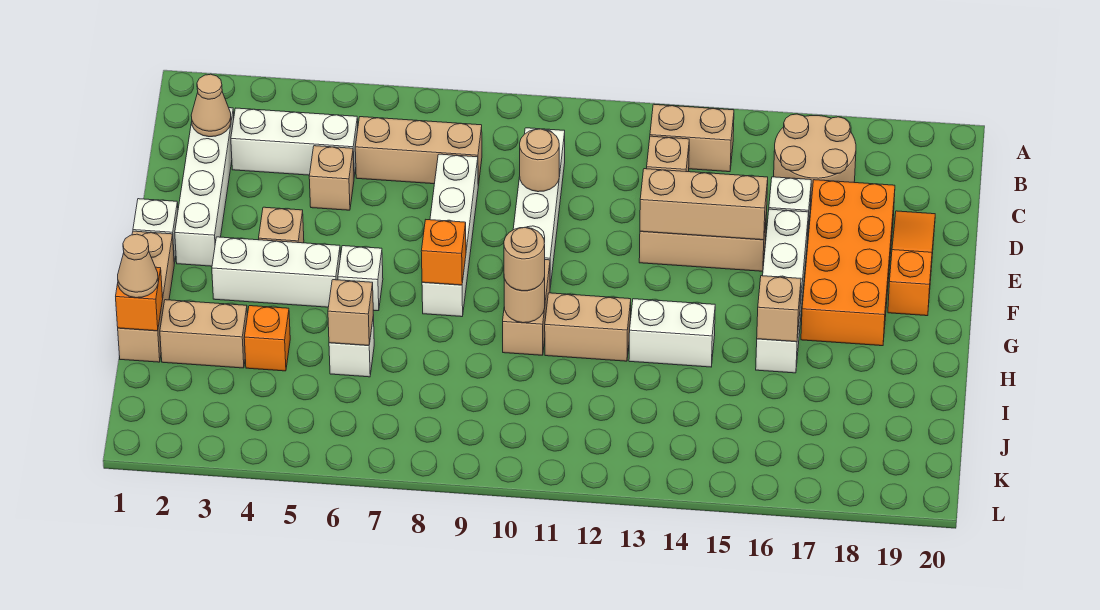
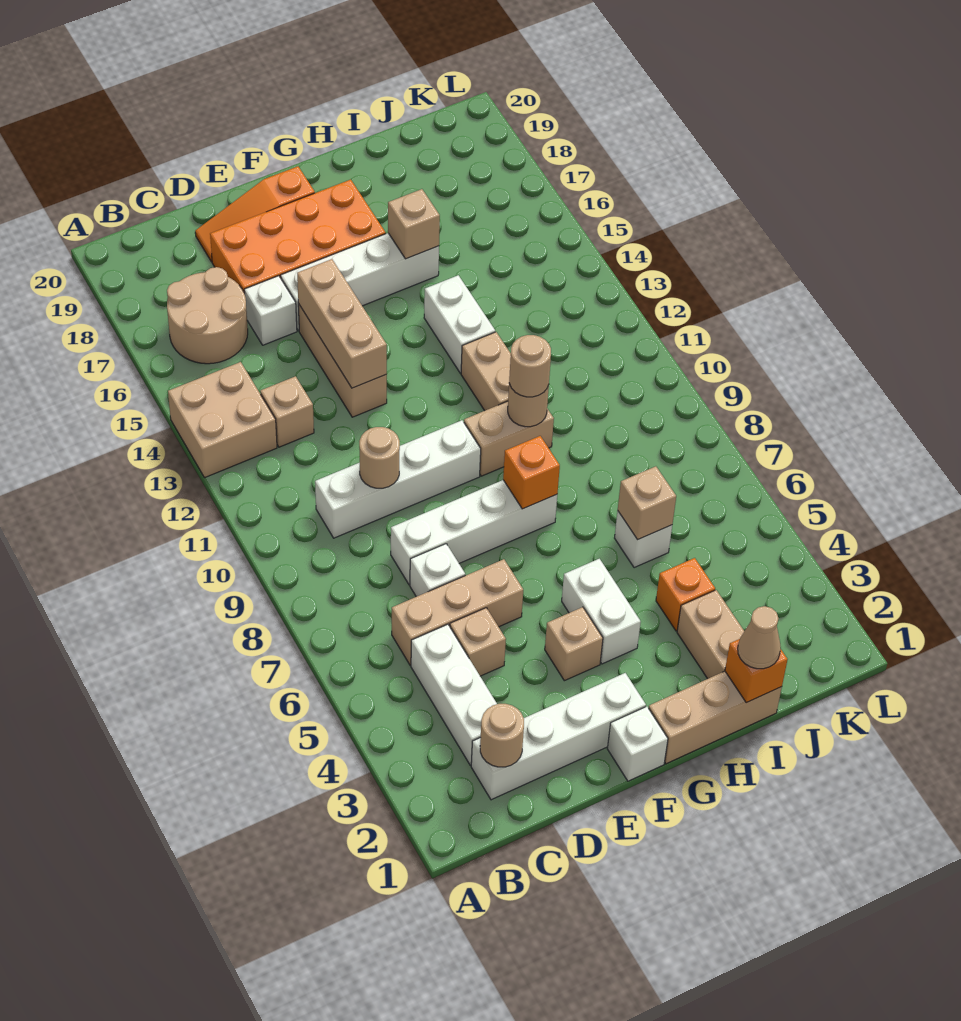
tan 1x2 brick [650,104,734,172] -> tan 2x2 brick [168,362,277,478]
tan 1x1 cone [191,74,231,137] -> tan 1x1 round brick [480,704,524,767]
tan 1x3 brick [355,117,482,186] -> tan 1x3 brick turned to [392,559,523,665]
white 1x3 brick [212,237,340,307] -> white 1x2 brick [562,559,641,664]
white 1x1 brick [338,246,383,311] -> white 1x1 brick moved to [410,544,465,597]

